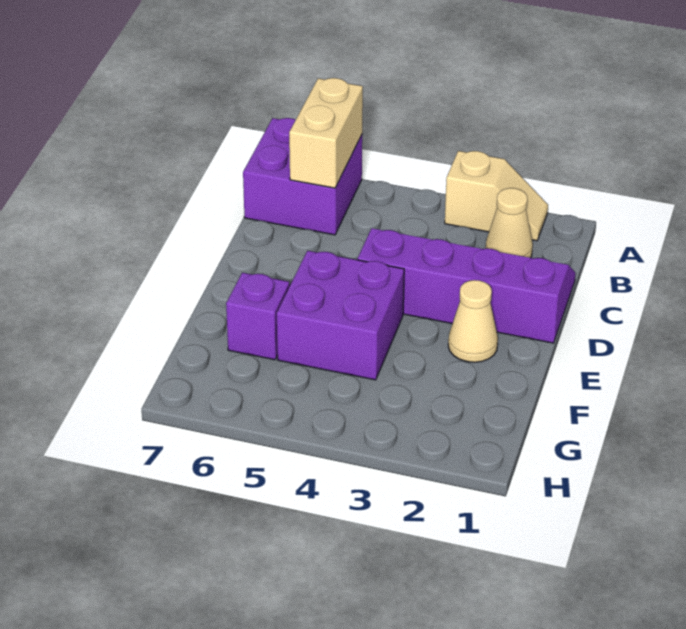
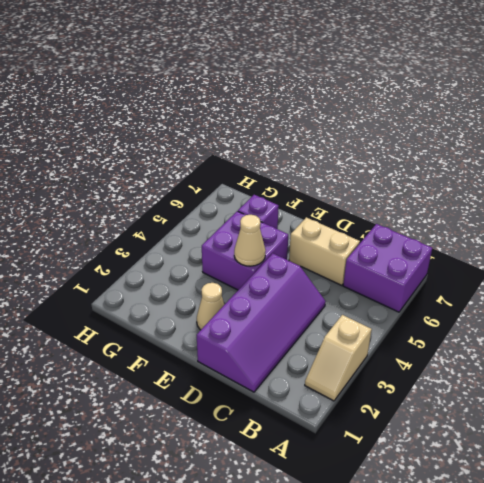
tan 1x2 brick [289,78,363,188] -> tan 1x2 brick moved to [289,217,360,286]
tan 1x1 cone [486,188,533,258] -> tan 1x1 cone moved to [234,215,266,266]

